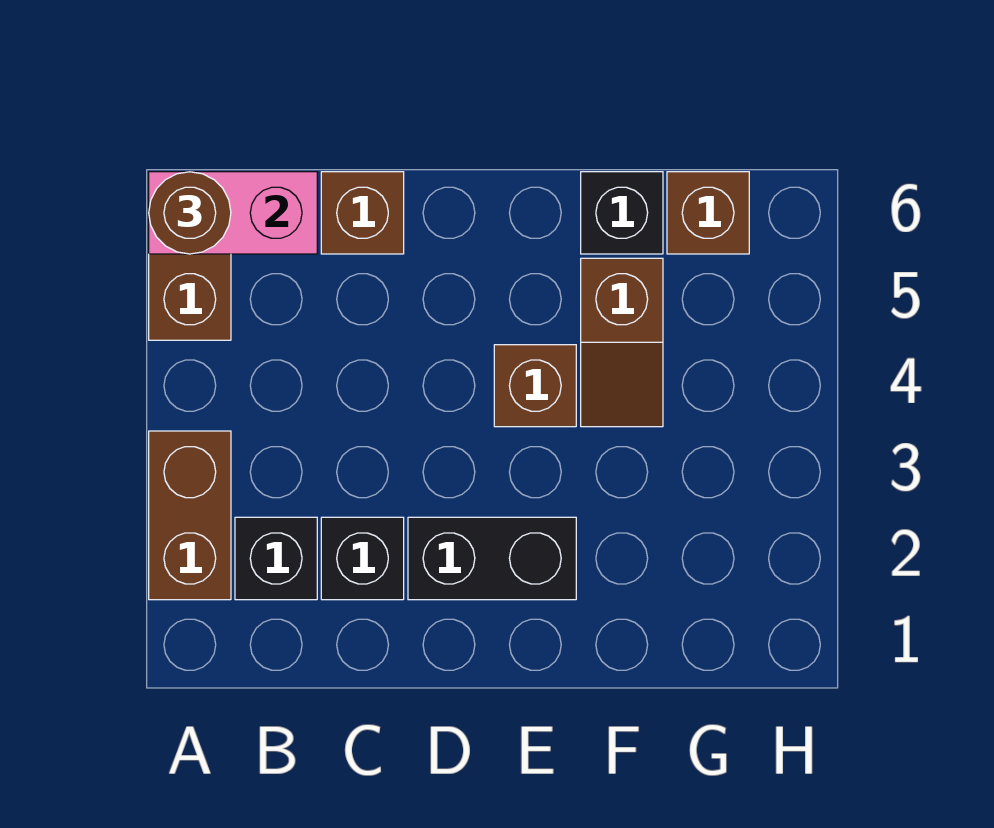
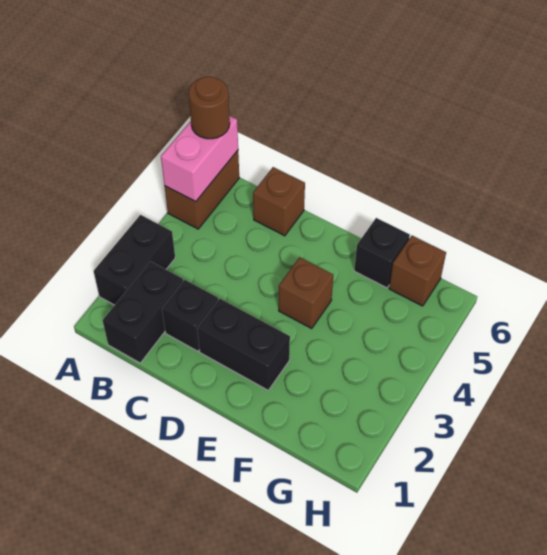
brown 1x2 brick [149,431,231,600] -> black 1x2 brick [94,215,175,305]
pink 1x2 brick [149,172,317,254] -> pink 1x2 brick turned to [161,116,238,202]
black 1x1 brick [235,517,317,600] -> black 1x2 brick [103,261,183,363]
brown 1x2 slope [581,258,663,427] -> none

